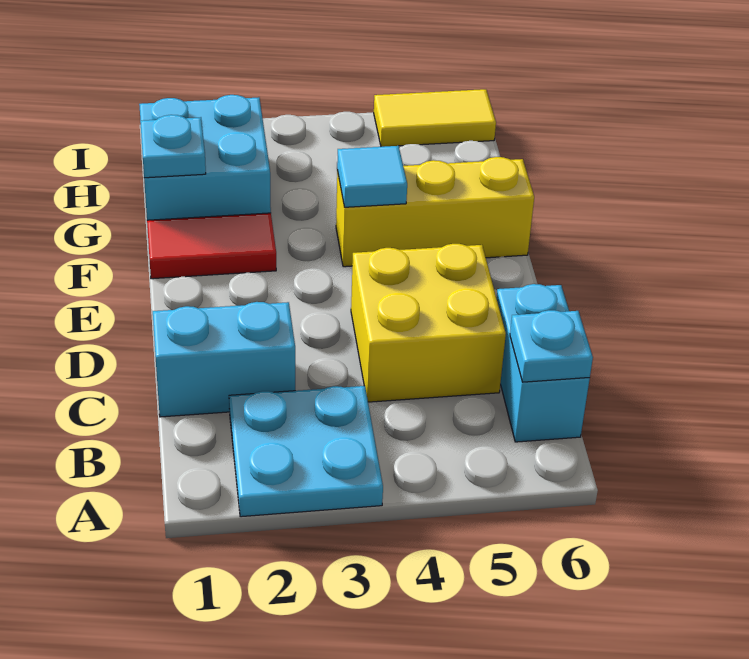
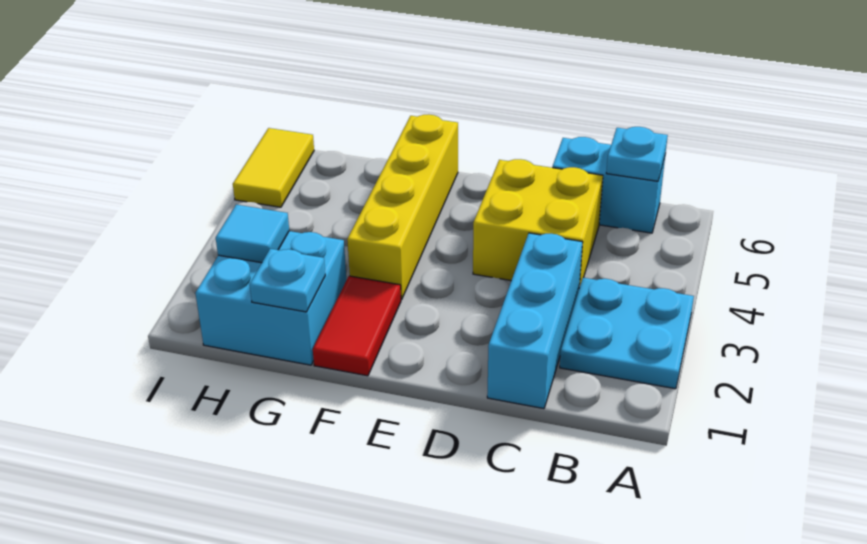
cyan 1x2 brick [153,302,295,417] -> cyan 1x3 brick [487,233,583,409]
yellow 1x3 brick [336,157,534,267] -> yellow 1x4 brick [347,114,458,300]
cyan 1x1 tile [337,146,407,207] -> cyan 1x1 tile moved to [216,205,289,263]

